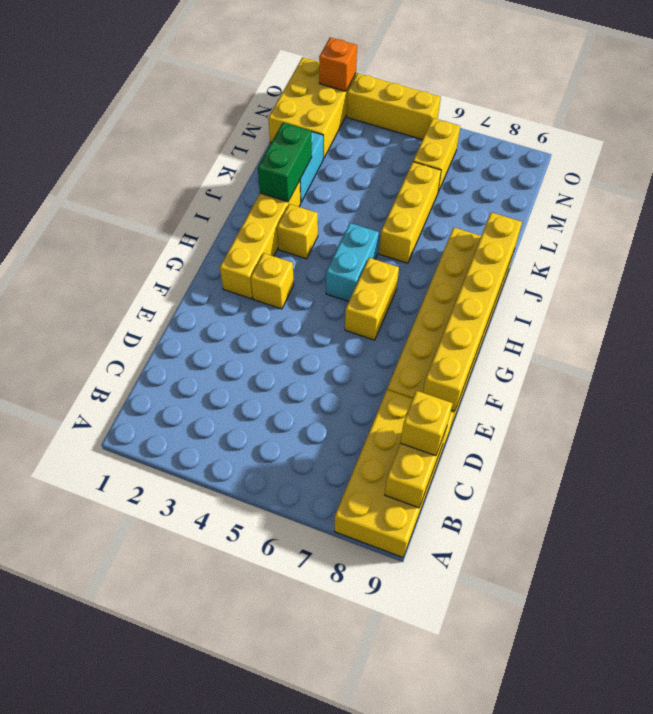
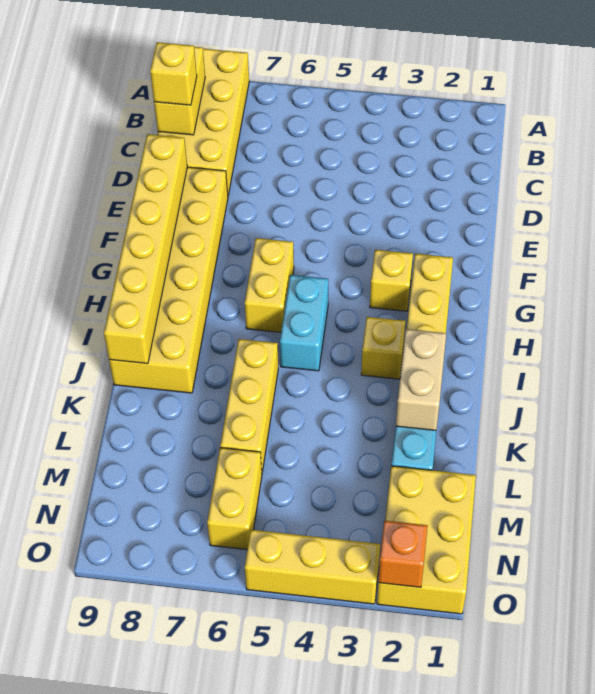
green 1x2 brick [258,123,312,202] -> tan 1x2 brick [396,329,446,430]

